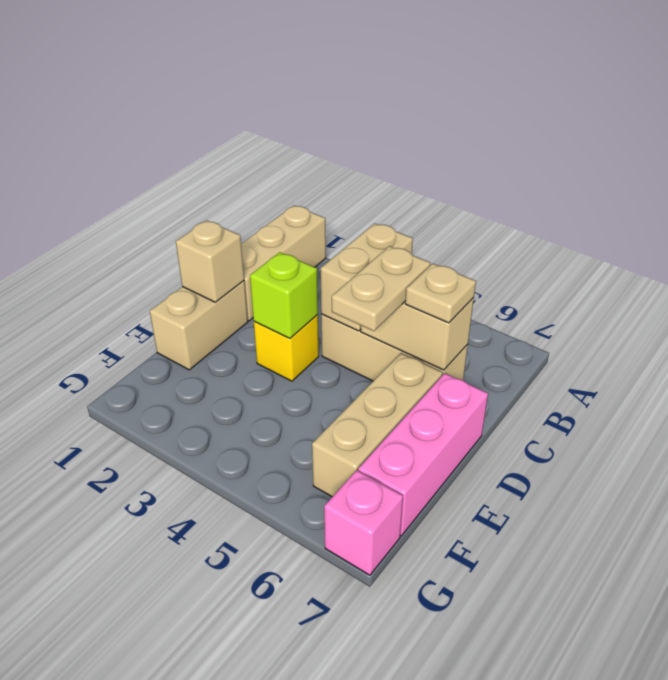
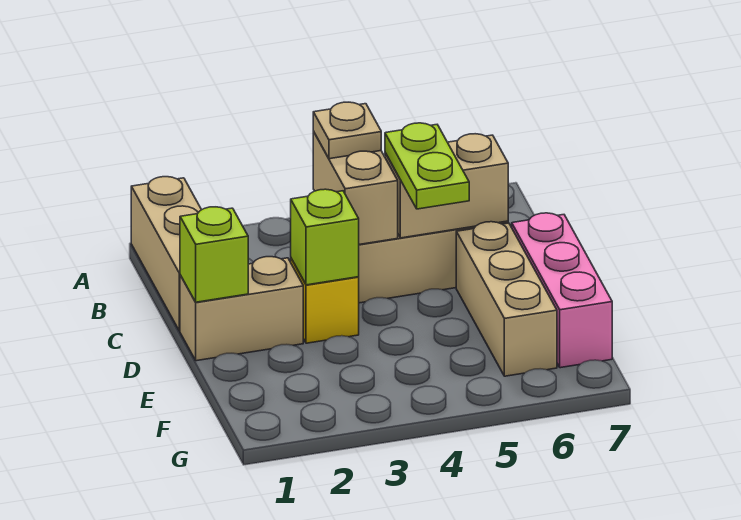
tan 1x2 plate [332,246,430,331] -> lime 1x2 plate [385,123,469,209]
tan 1x1 plate [405,264,476,323] -> tan 1x1 plate moved to [313,102,381,159]
tan 1x2 brick [150,281,248,370] -> tan 1x2 brick turned to [180,257,303,361]
tan 1x1 brick [176,220,244,302] -> lime 1x1 brick [180,207,248,302]
pink 1x1 brick [324,470,403,575] -> none

